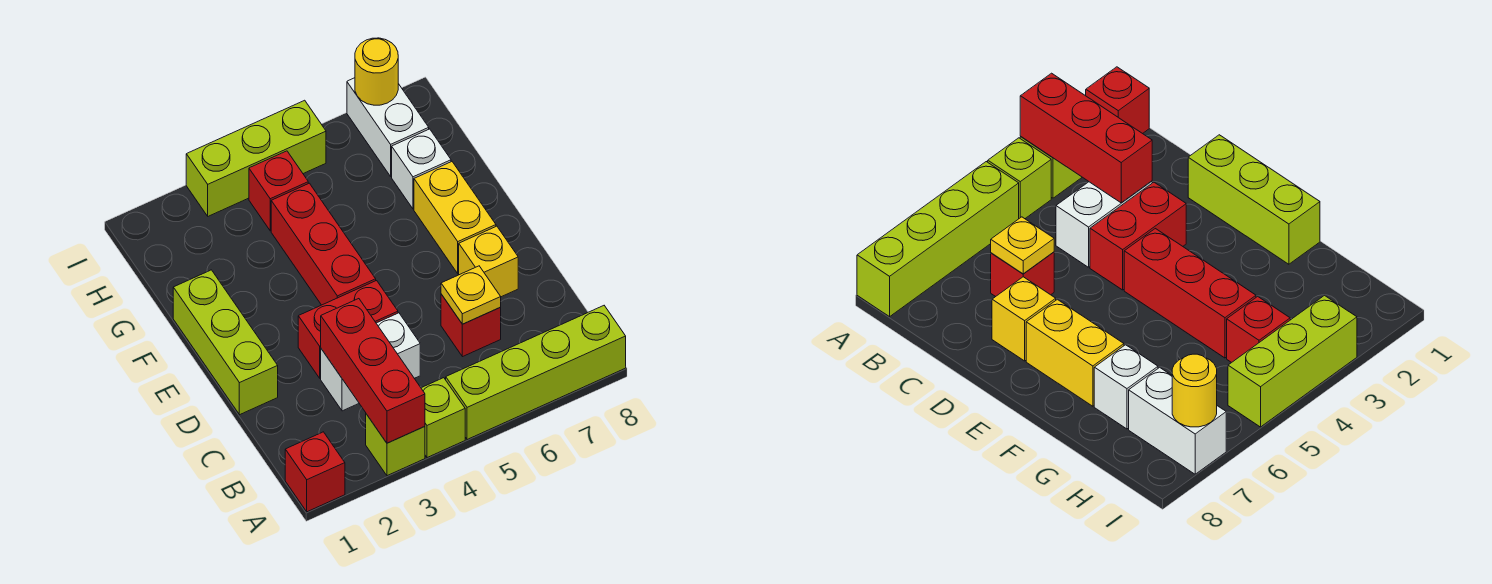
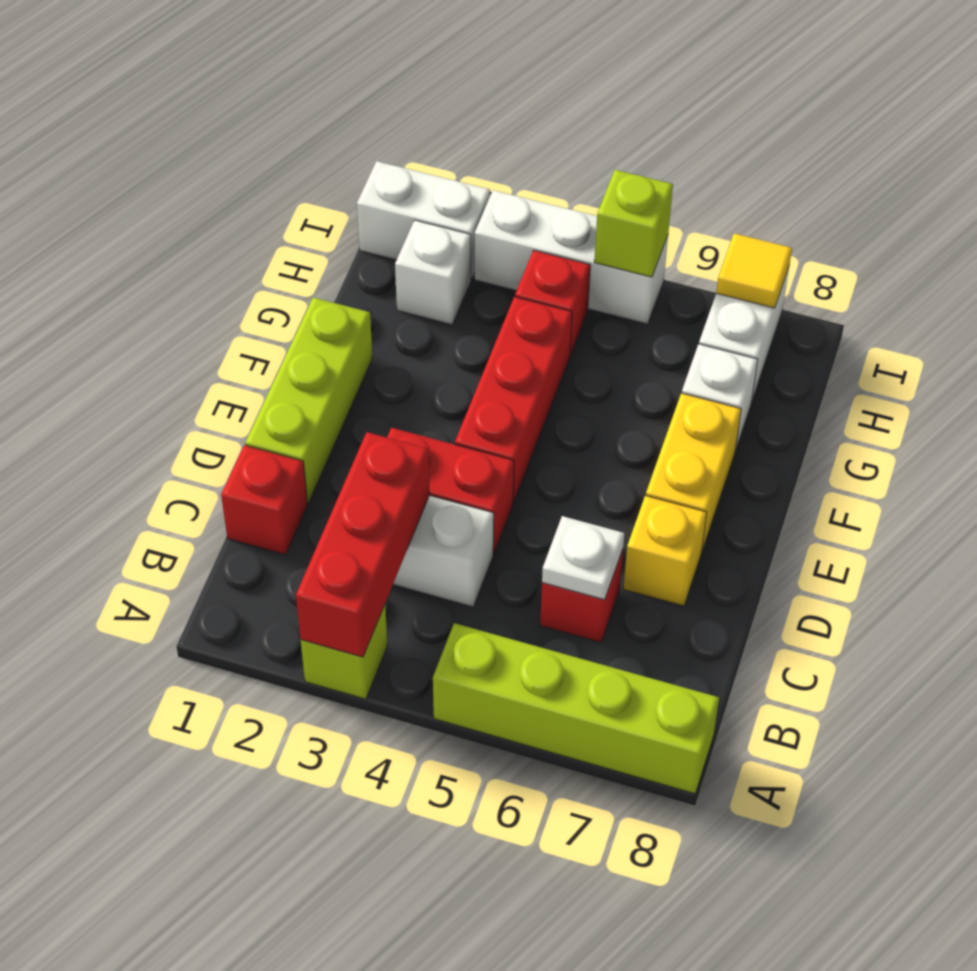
red 1x1 brick [285,432,345,512] -> red 1x1 brick moved to [221,445,308,555]
lime 1x1 brick [421,378,465,458] -> lime 1x1 brick moved to [594,170,673,277]
yellow 1x1 plate [441,266,501,324] -> white 1x1 plate [542,516,624,600]
none -> white 1x1 brick [395,220,471,325]
none -> white 1x2 brick [357,161,490,279]
lime 1x3 brick [186,100,326,216] -> white 1x3 brick [475,190,668,324]
yellow 1x1 round brick [355,38,398,105] -> yellow 1x1 tile [716,233,792,308]

